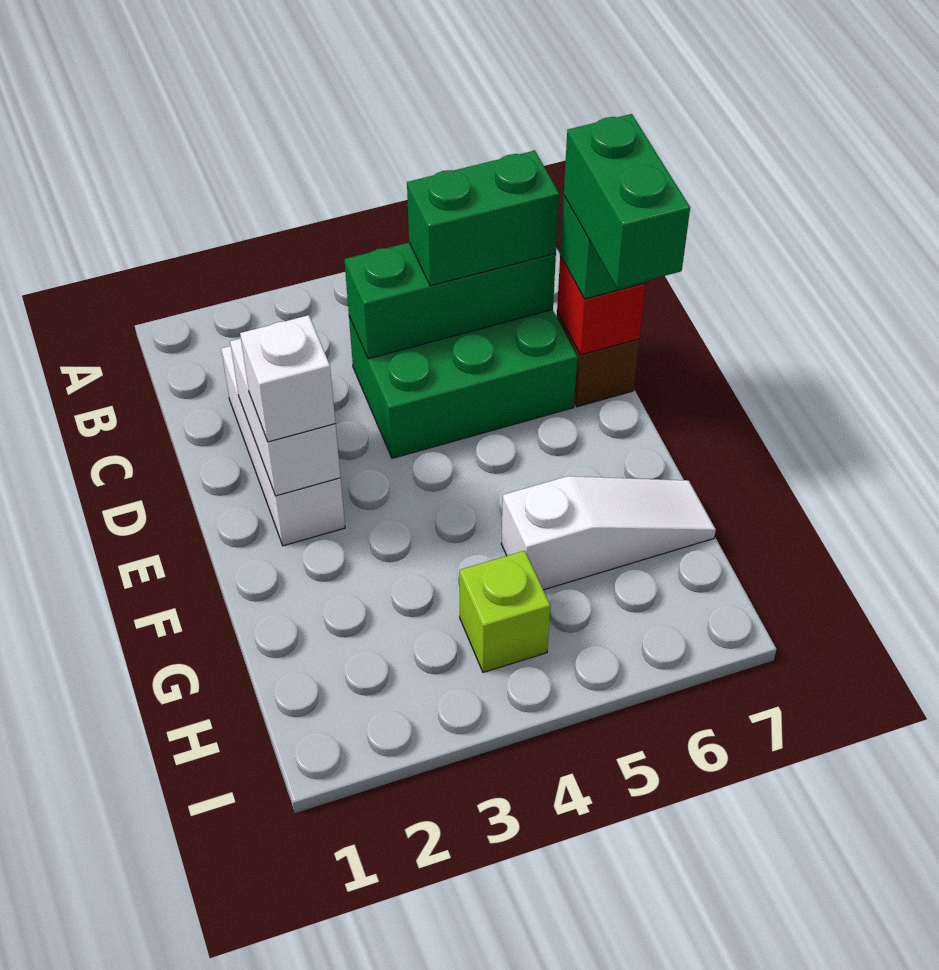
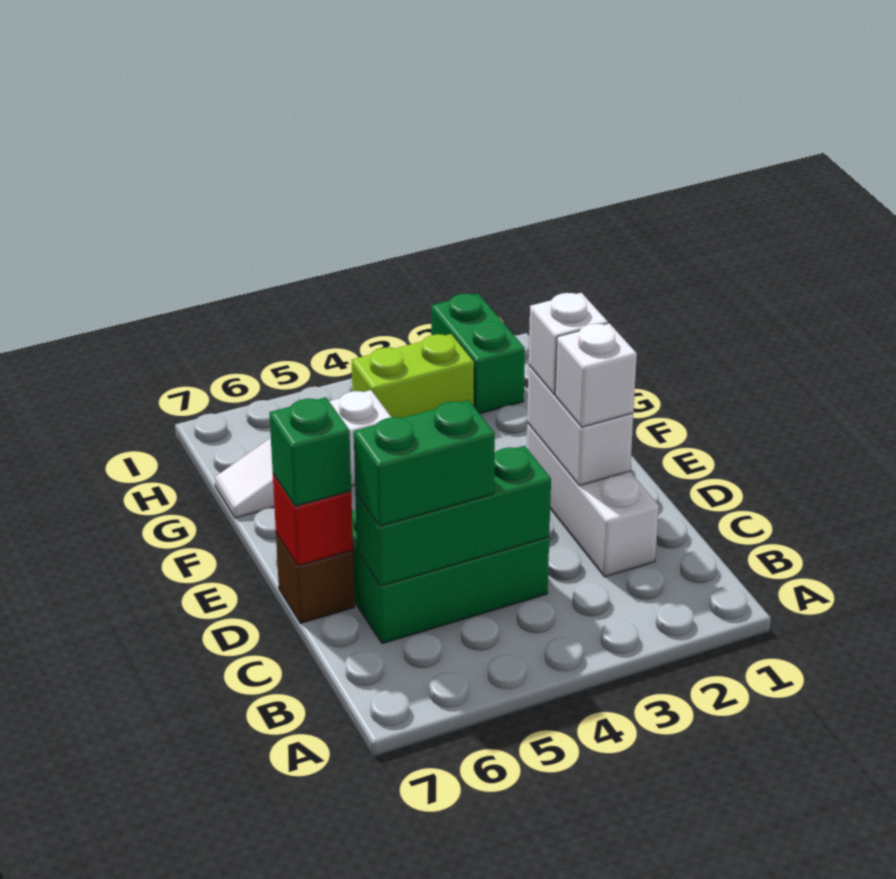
none -> white 1x1 brick [555,323,637,427]
green 1x2 brick [564,114,690,288] -> green 1x2 brick moved to [431,293,525,414]
lime 1x1 brick [459,551,550,672] -> lime 1x2 brick [352,334,474,418]

